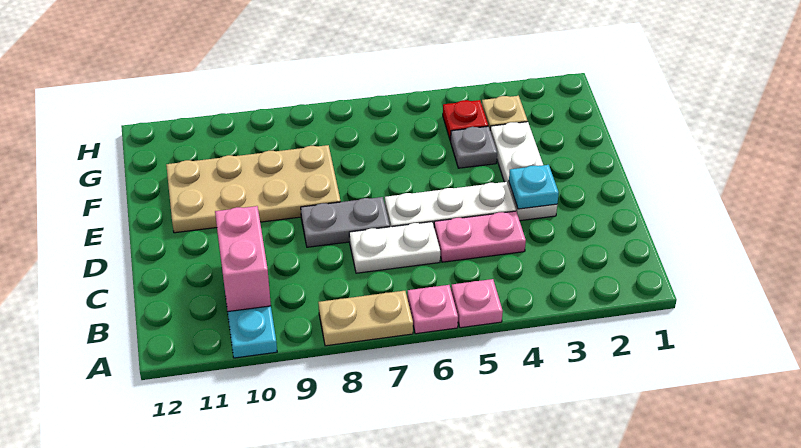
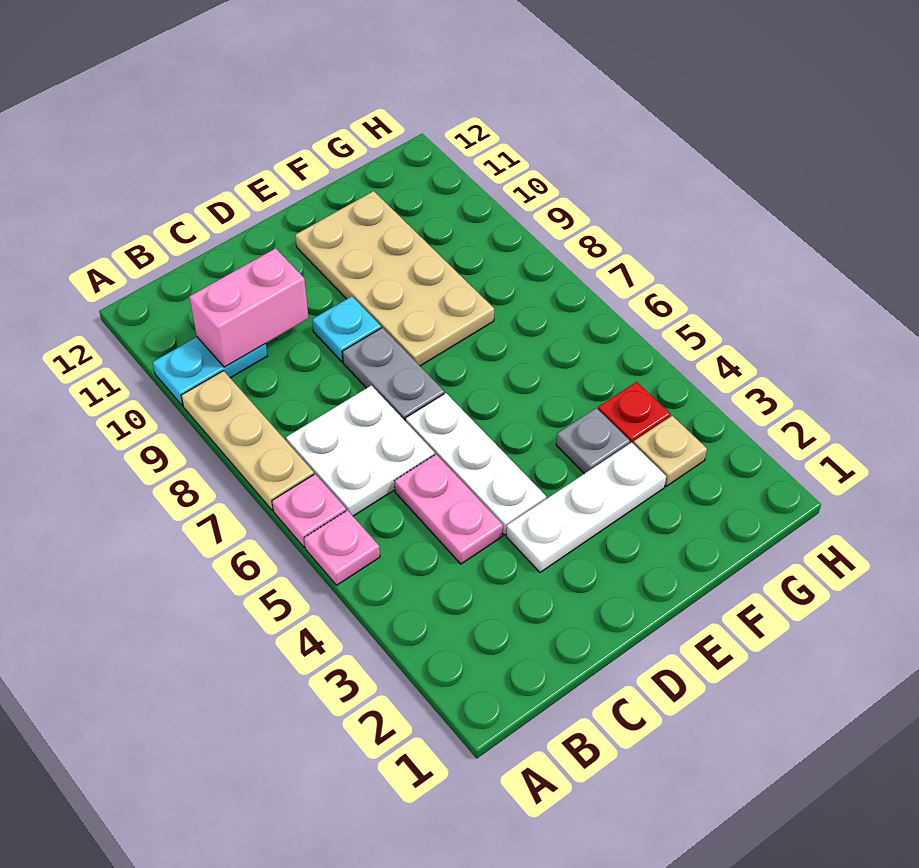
tan 1x2 plate [318,291,413,346] -> tan 1x3 plate [181,371,314,510]
white 1x2 plate [349,222,440,273] -> white 2x2 plate [286,385,435,516]
cyan 1x1 plate [509,165,559,209] -> cyan 1x1 plate moved to [312,296,381,362]

